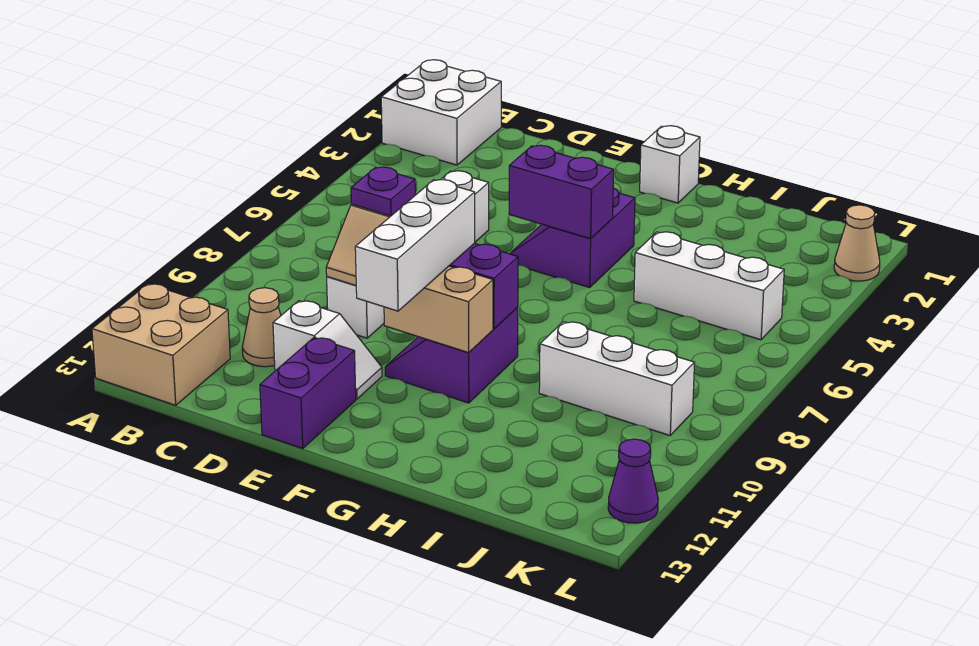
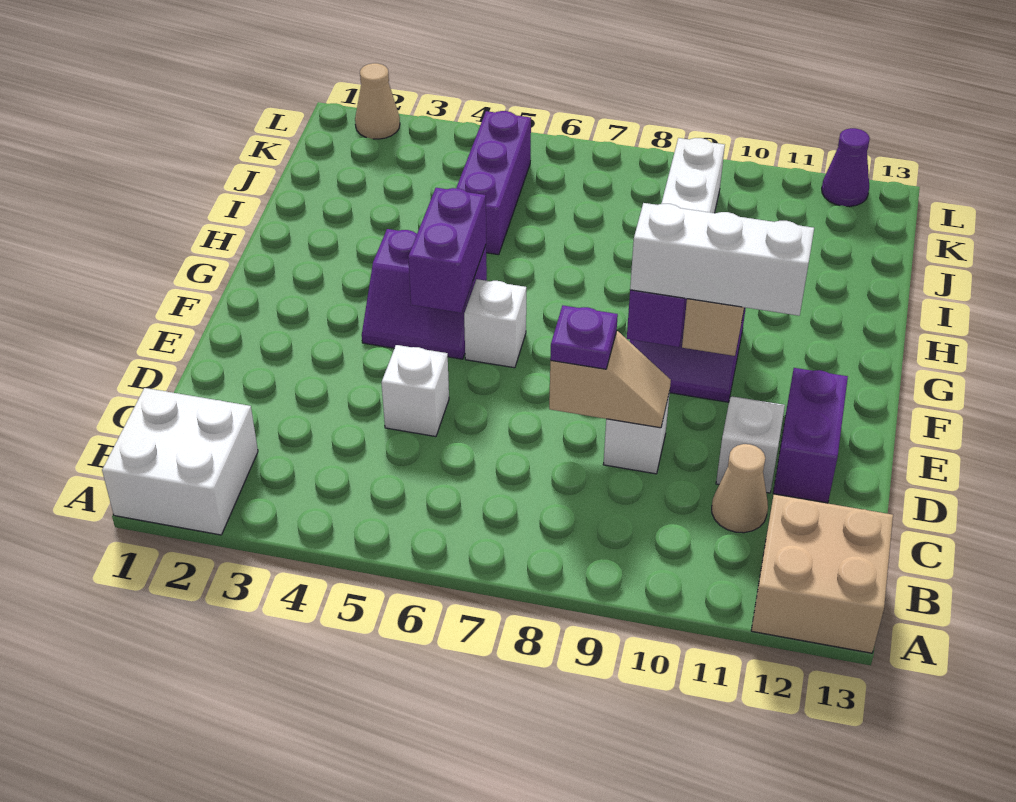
purple 1x2 brick [260,338,356,448] -> purple 1x2 brick turned to [773,368,848,503]
white 1x1 brick [640,126,700,203] -> white 1x1 brick moved to [464,279,526,368]
white 1x3 brick [634,232,784,340] -> purple 1x3 brick [456,111,531,255]

